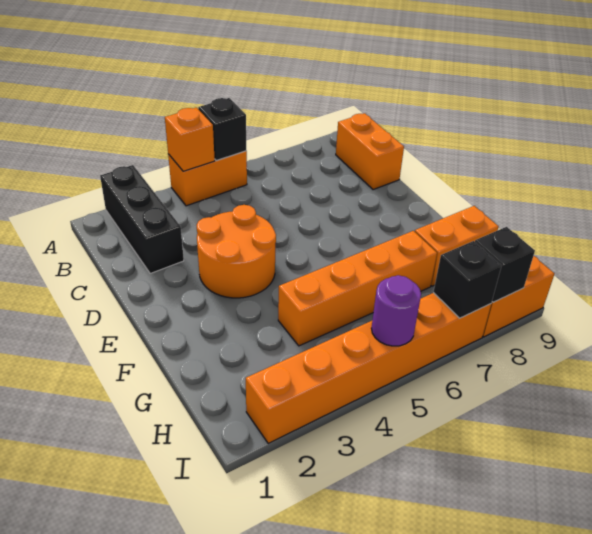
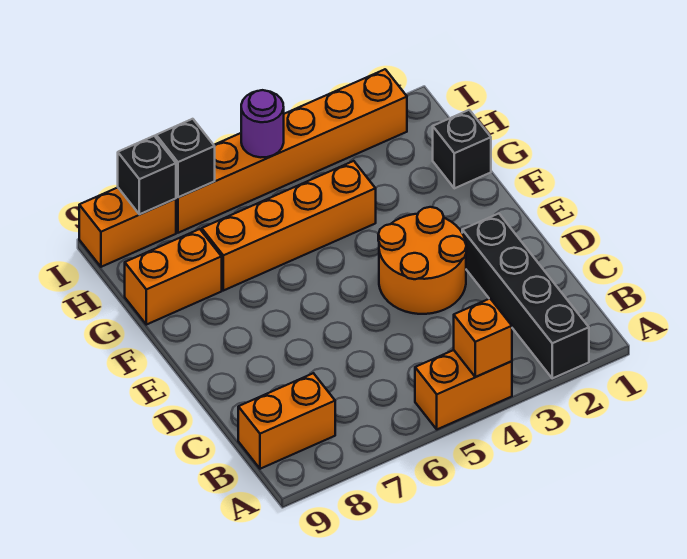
black 1x3 brick [100,165,184,274] -> black 1x4 brick [462,214,589,378]
black 1x1 brick [198,98,246,161] -> black 1x1 brick moved to [433,110,491,188]
orange 1x2 brick [336,113,404,190] -> orange 1x2 brick turned to [238,373,335,469]

